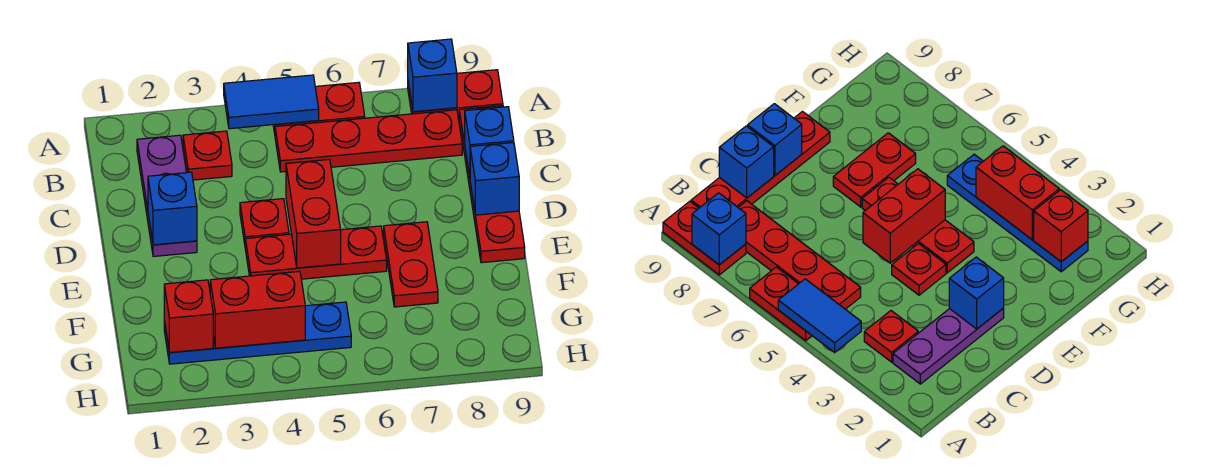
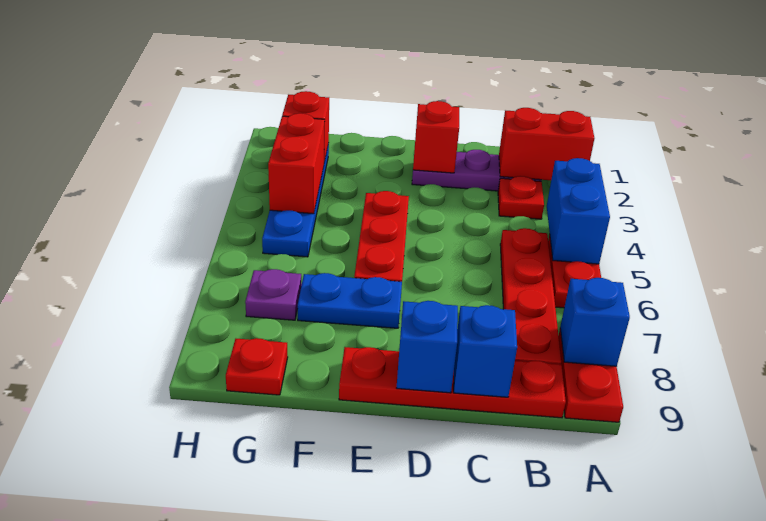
blue 1x2 tile [224,75,319,129] -> blue 1x2 brick [547,158,610,264]
blue 1x1 brick [148,172,197,245] -> red 1x1 brick [413,101,459,173]
red 1x1 plate [240,199,289,244] -> red 1x1 plate moved to [226,338,288,395]
red 1x2 brick [286,159,341,268] -> red 1x2 brick moved to [499,108,594,180]
red 1x2 plate [384,222,438,307] -> blue 1x2 plate [298,273,402,328]
none -> purple 1x1 plate [245,269,302,320]

